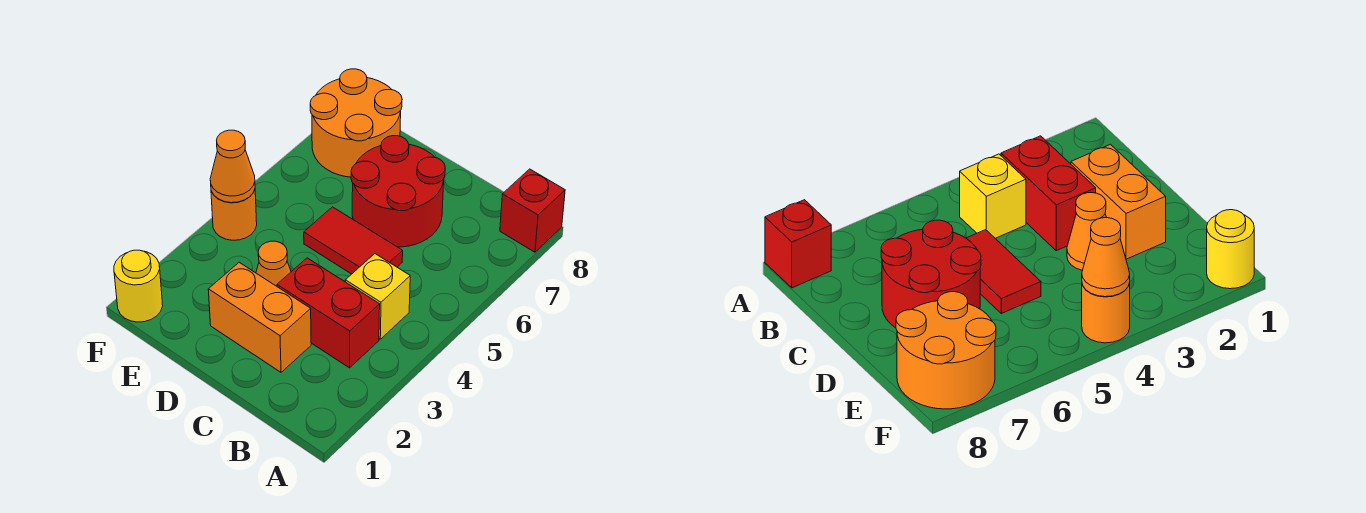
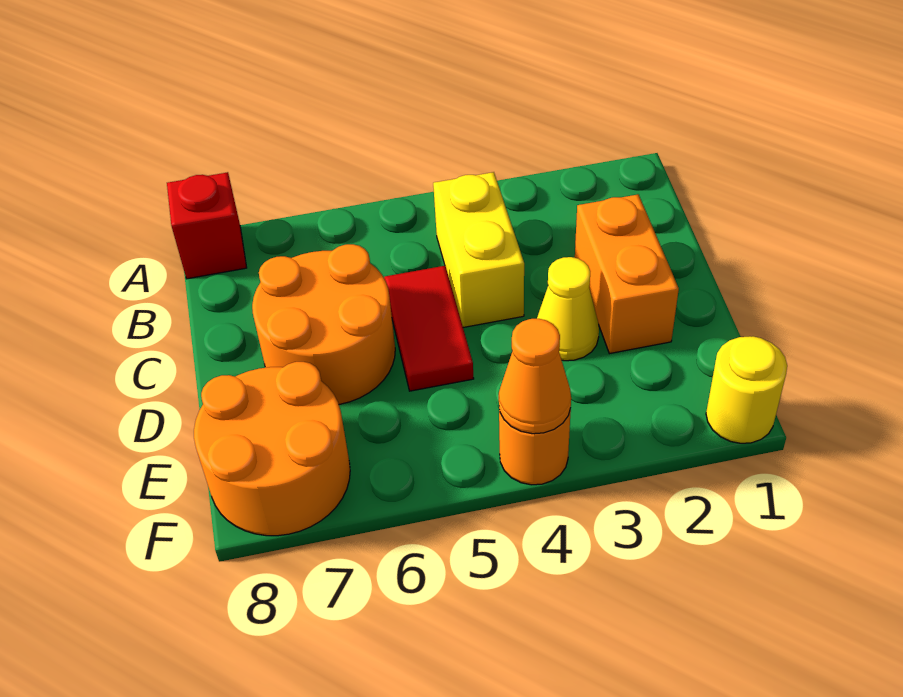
red 1x2 brick [277,258,380,368] -> none
yellow 1x1 brick [345,254,410,339] -> yellow 1x2 brick [433,172,524,327]
red 2x2 round brick [351,136,445,247] -> orange 2x2 round brick [252,244,395,404]
orange 1x1 cone [256,241,291,286] -> yellow 1x1 cone [537,257,599,361]

